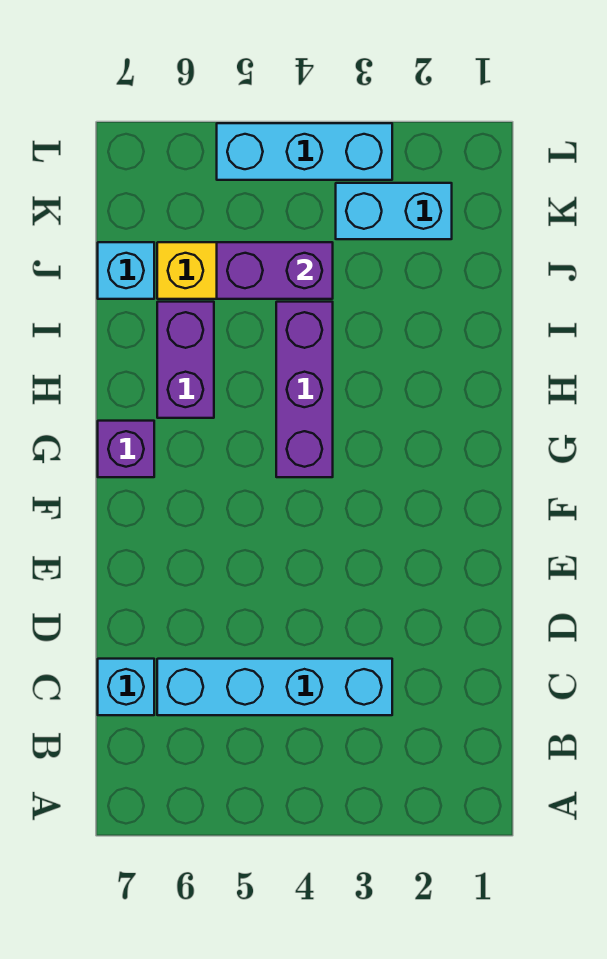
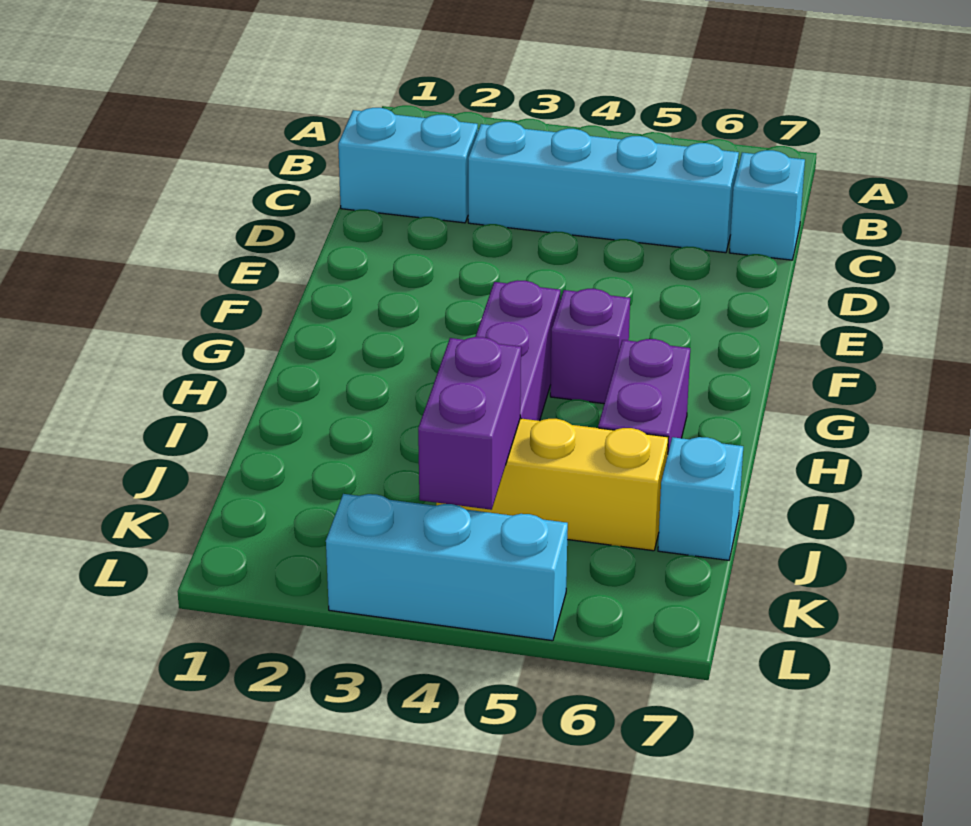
purple 1x1 brick [98,421,154,477] -> purple 1x1 brick moved to [550,289,630,404]
purple 1x2 brick [217,242,333,299] -> purple 1x2 brick turned to [418,337,521,510]
cyan 1x2 brick [336,183,452,239] -> cyan 1x2 brick moved to [338,108,478,223]

